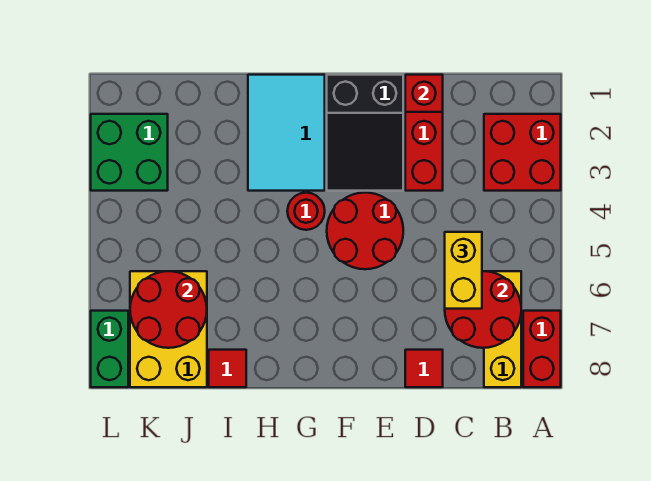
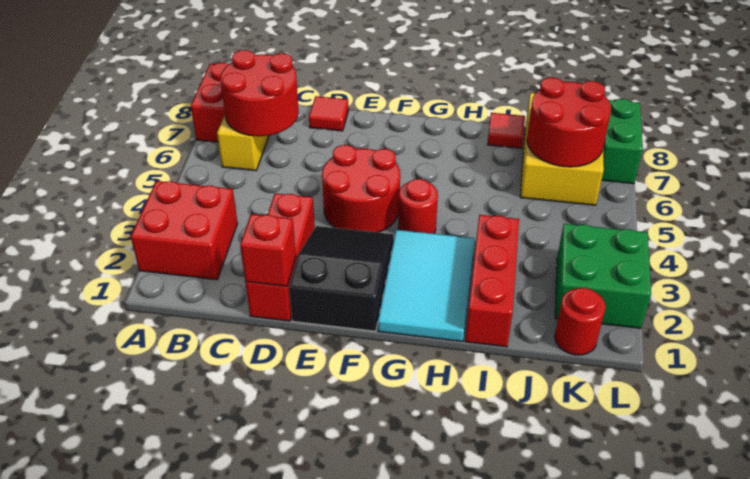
yellow 1x2 brick [445,232,482,309] -> none
none -> red 1x3 brick [465,215,519,347]
none -> red 1x1 round brick [555,288,606,355]

